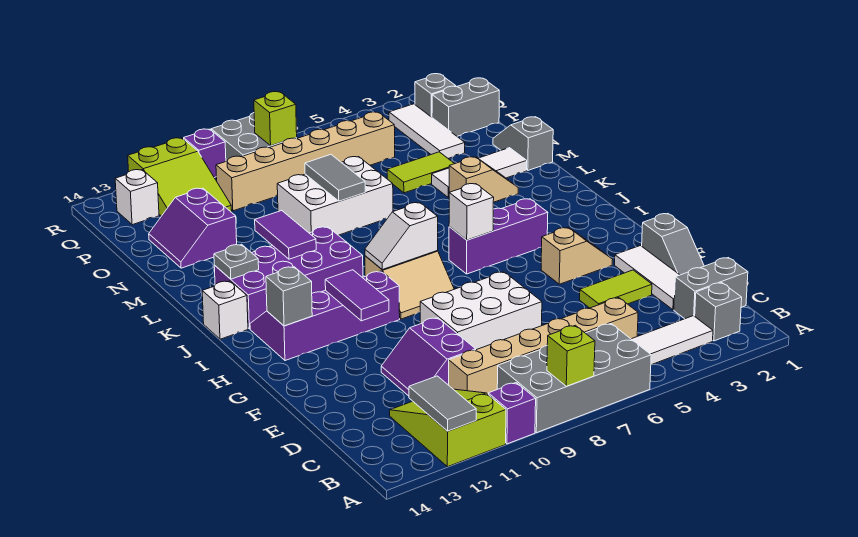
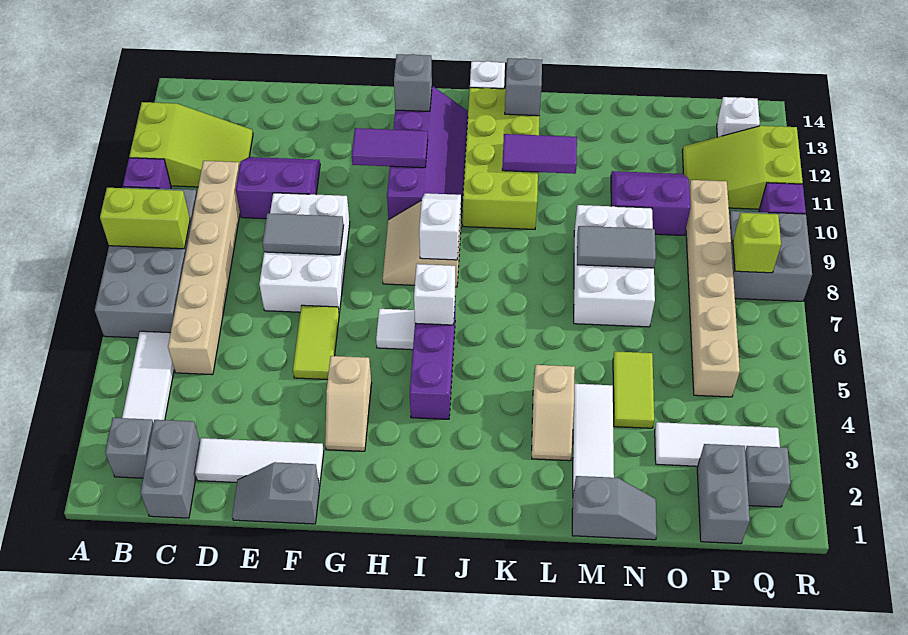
lime 1x1 brick [547,325,595,386] -> lime 1x2 brick [100,188,190,249]
grey 1x2 tile [409,376,476,431] -> grey 1x2 tile moved to [263,213,344,255]
lime 1x2 tile [580,270,652,308] -> lime 1x2 tile moved to [293,305,339,380]
none -> white 1x1 tile [376,309,415,350]
purple 2x4 brick [214,227,363,329] -> lime 2x4 brick [463,88,539,229]
grey 1x1 plate [214,244,259,279] -> grey 1x1 brick [505,58,542,116]
purple 2x2 slope [149,188,237,268] -> purple 2x2 slope moved to [611,171,690,235]

